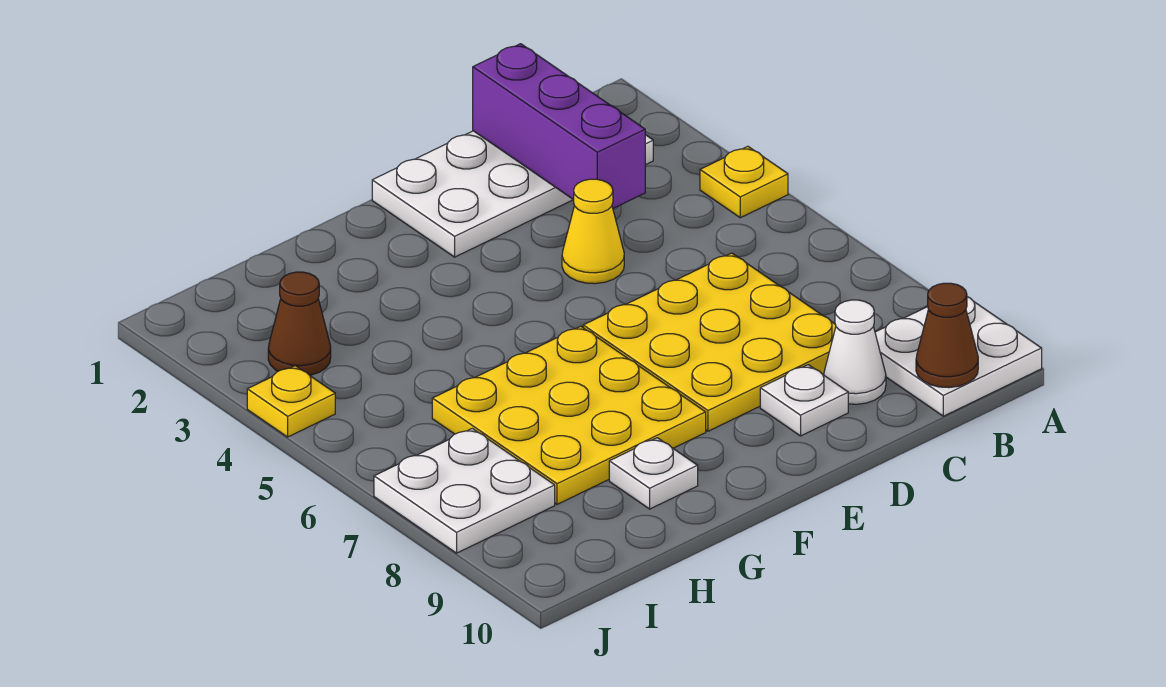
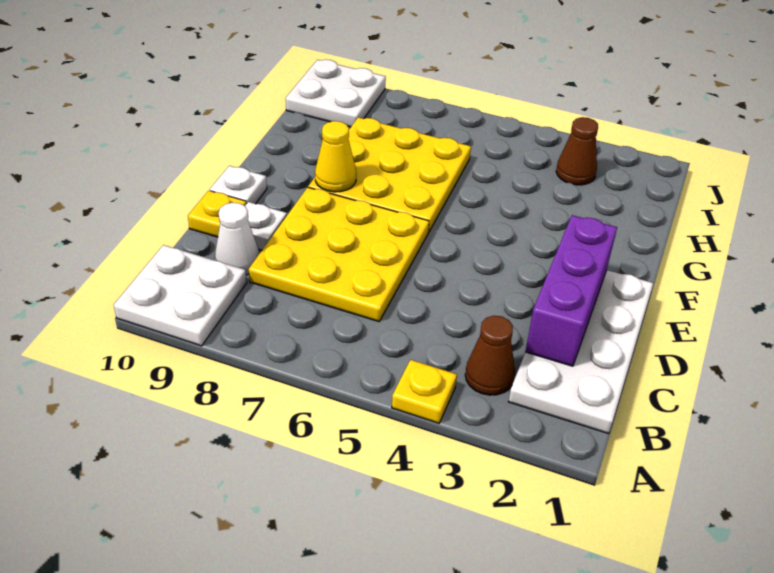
brown 1x1 cone [916,283,978,388] -> brown 1x1 cone moved to [465,316,515,395]
purple 1x3 brick [473,44,645,208] -> purple 1x3 brick turned to [525,215,617,366]
yellow 1x1 cone [562,179,624,284] -> yellow 1x1 cone moved to [315,121,356,192]
white 1x1 plate [609,438,698,509] -> white 1x1 plate moved to [210,166,267,204]
white 2x2 plate [374,428,555,553] -> white 2x2 plate moved to [286,59,386,127]
yellow 1x1 plate [247,366,335,437] -> yellow 1x1 plate moved to [188,191,246,237]

